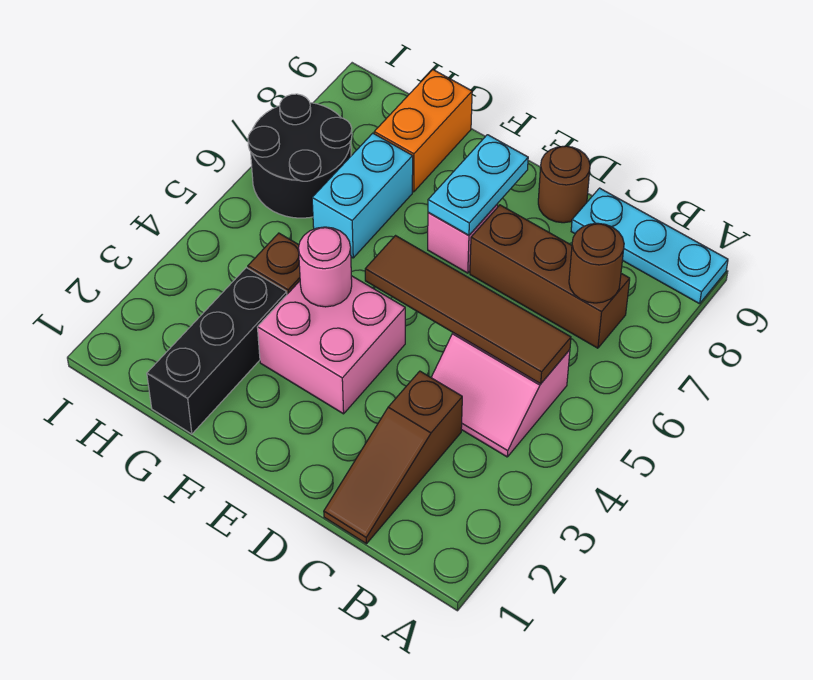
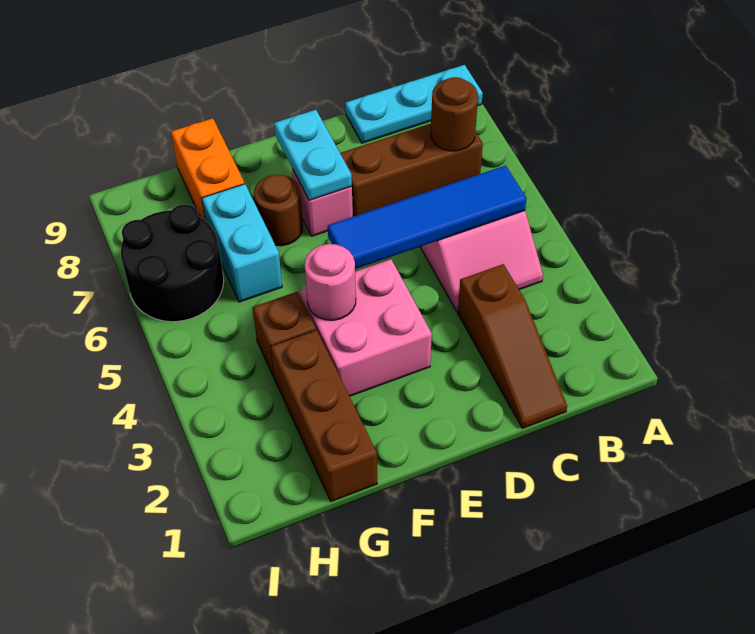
brown 1x4 tile [365,236,571,384] -> blue 1x4 tile [328,166,527,269]
brown 1x1 round brick [538,146,590,223] -> brown 1x1 round brick moved to [254,175,303,246]
black 1x3 brick [147,268,287,434] -> brown 1x3 brick [271,330,377,501]

